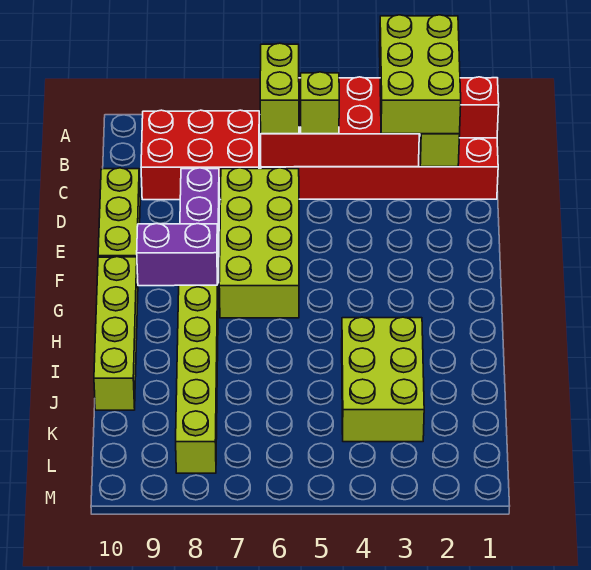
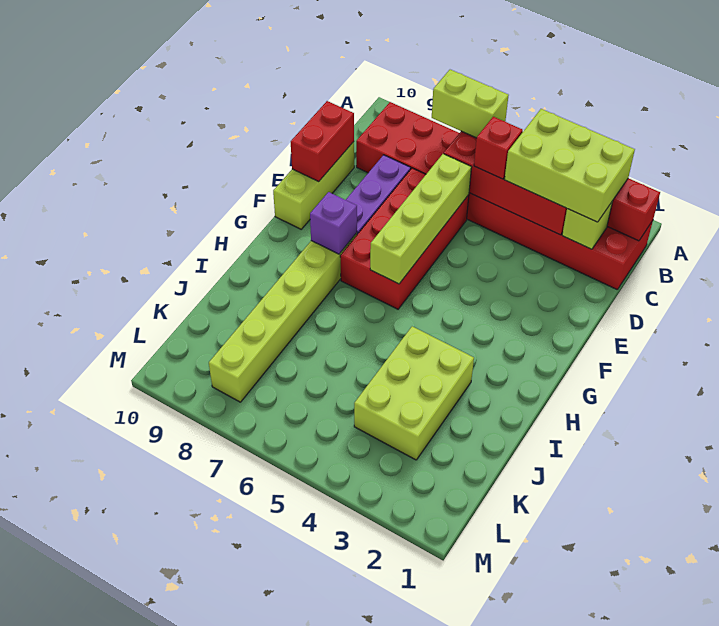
lime 2x3 brick [380,15,461,134] -> lime 2x3 brick turned to [505,109,635,222]
lime 1x2 brick [260,43,299,134] -> lime 1x2 brick turned to [432,70,509,138]
lime 1x1 brick [301,72,339,134] -> red 1x1 brick [474,117,523,179]
lime 2x4 brick [219,168,299,318] -> red 2x4 brick [340,168,469,309]
none -> red 1x2 brick [291,101,354,181]
purple 1x2 brick [137,224,218,286] -> purple 1x1 brick [310,192,357,254]
lime 1x4 brick [94,257,138,410] -> lime 1x4 brick moved to [370,154,472,284]

